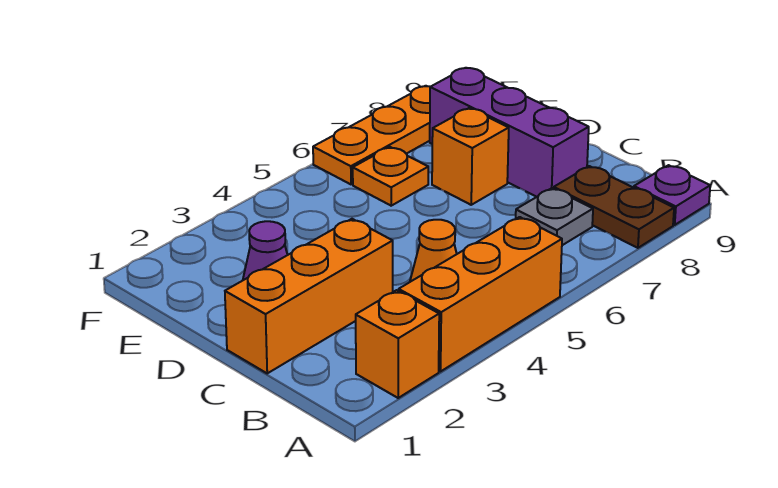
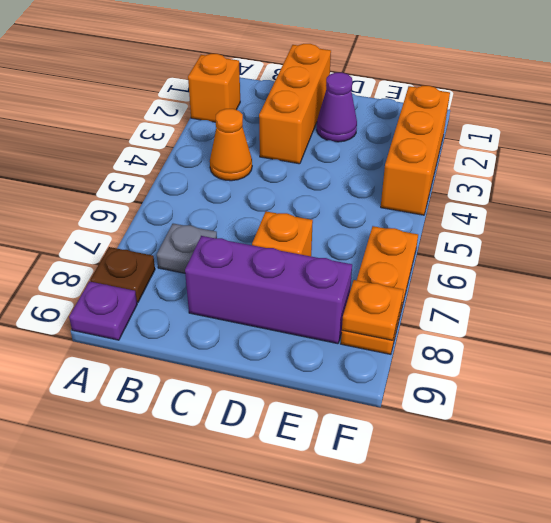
orange 1x3 brick [399,217,562,371] -> orange 1x3 brick moved to [381,86,450,215]
brown 1x2 plate [554,166,674,248] -> brown 1x1 plate [90,247,155,303]
orange 1x1 plate [353,147,428,206] -> orange 1x1 plate moved to [342,280,403,340]

